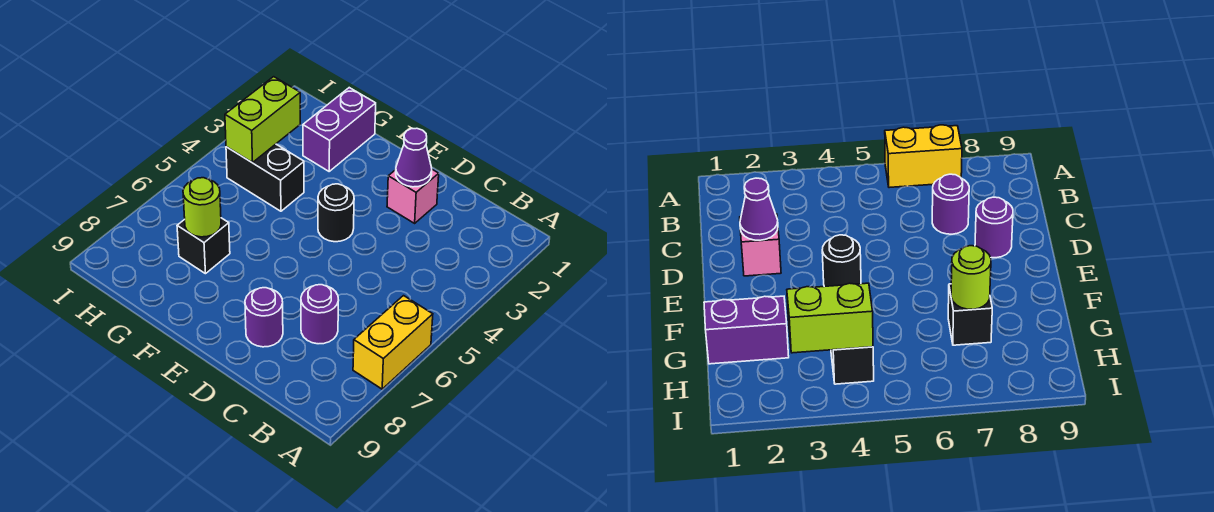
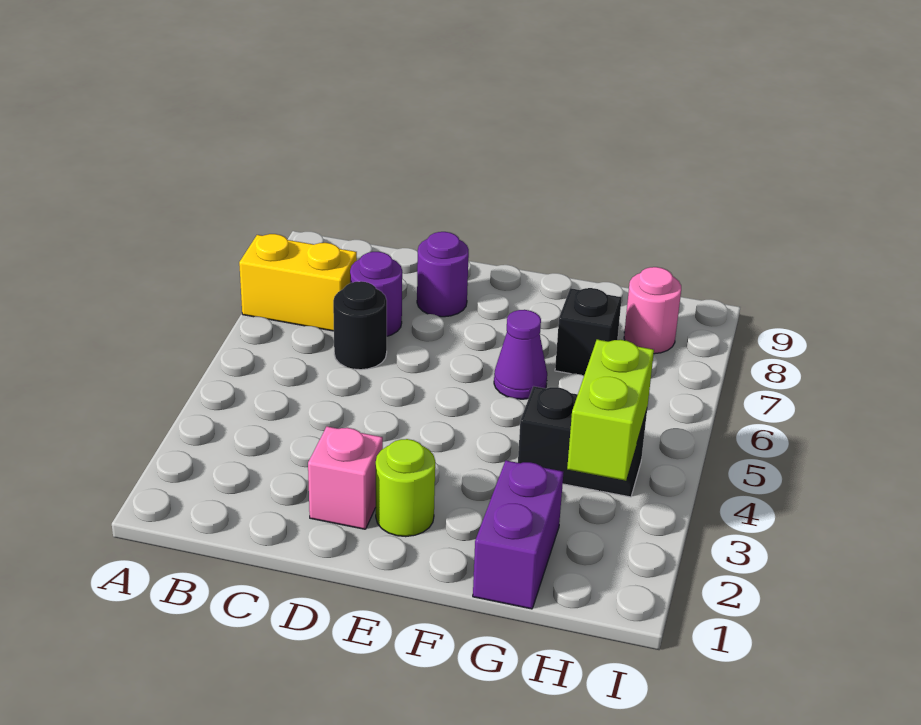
yellow 1x2 brick [353,296,433,389] -> yellow 1x2 brick turned to [239,234,357,331]
purple 1x1 cone [396,128,432,187] -> purple 1x1 cone moved to [494,310,547,399]
black 1x1 round brick [318,184,354,242] -> black 1x1 round brick moved to [333,281,387,370]
lime 1x1 round brick [183,178,221,237] -> lime 1x1 round brick moved to [376,439,435,537]
none -> pink 1x1 round brick [624,267,681,354]

